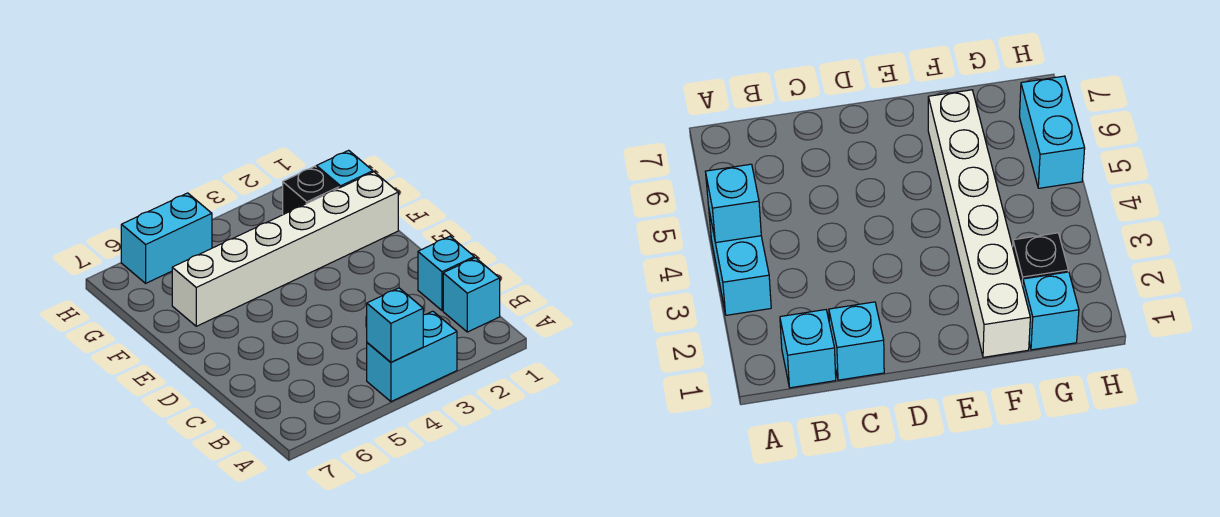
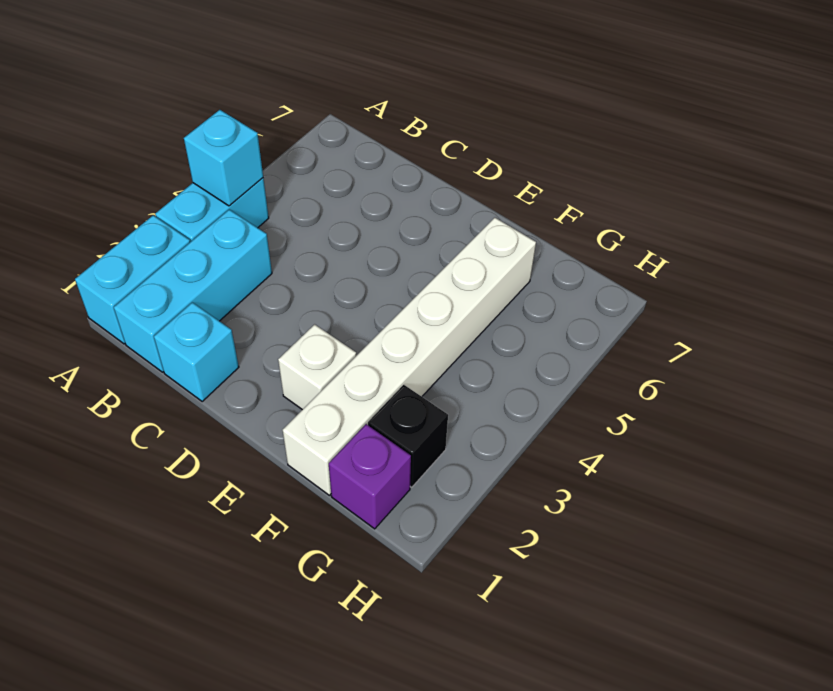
cyan 1x1 brick [443,258,500,332] -> cyan 1x3 brick [114,209,272,372]
none -> white 1x1 brick [278,324,356,410]
cyan 1x1 brick [316,150,373,188] -> purple 1x1 brick [329,424,411,529]
cyan 1x2 brick [121,193,212,283] -> cyan 1x2 brick moved to [75,215,190,344]

